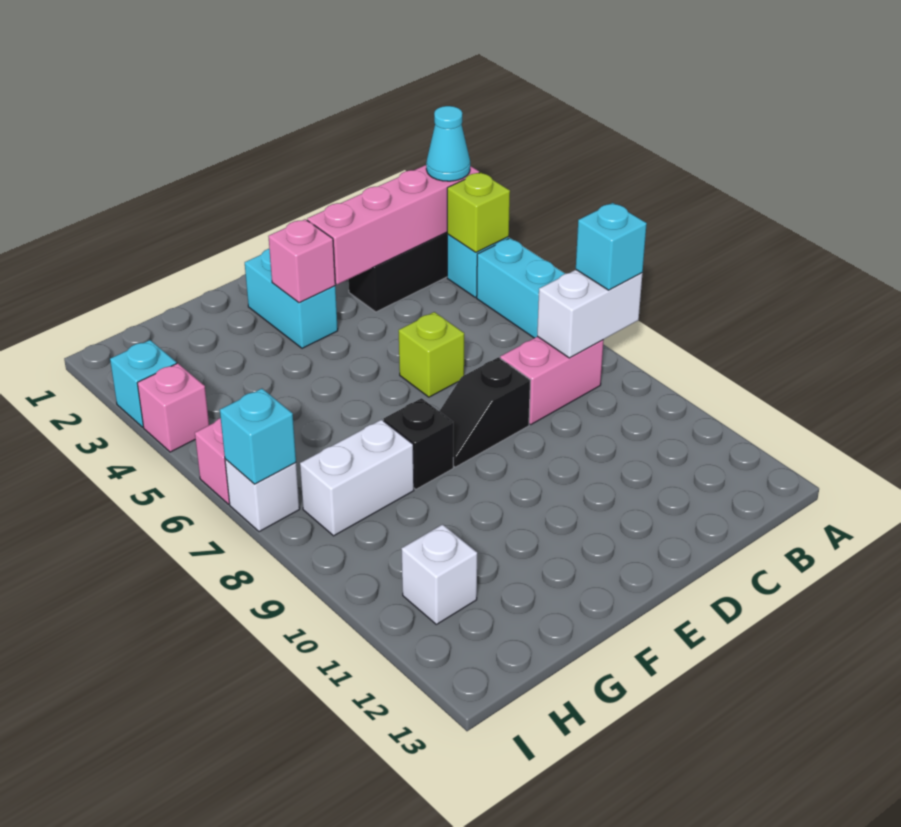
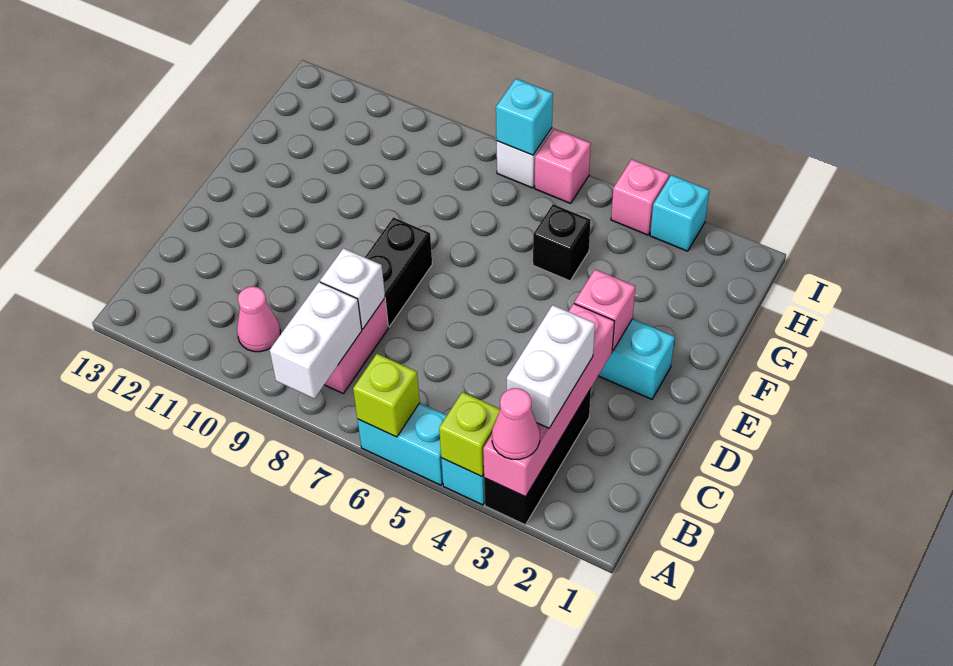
cyan 1x1 cone [426,106,470,181] -> pink 1x1 cone [492,388,540,459]
cyan 1x1 brick [576,203,647,290] -> none
none -> pink 1x1 cone [237,287,281,352]
lime 1x1 brick [399,312,464,397] -> lime 1x1 brick moved to [353,354,420,437]
black 1x2 slope [439,357,531,467] -> black 1x2 brick [365,217,432,327]
black 1x1 brick [384,398,453,489] -> black 1x1 brick moved to [533,204,591,281]
white 1x2 brick [300,420,414,536] -> white 1x2 brick moved to [507,305,595,428]
white 1x1 brick [402,525,477,624] -> white 1x1 brick moved to [320,248,385,329]

